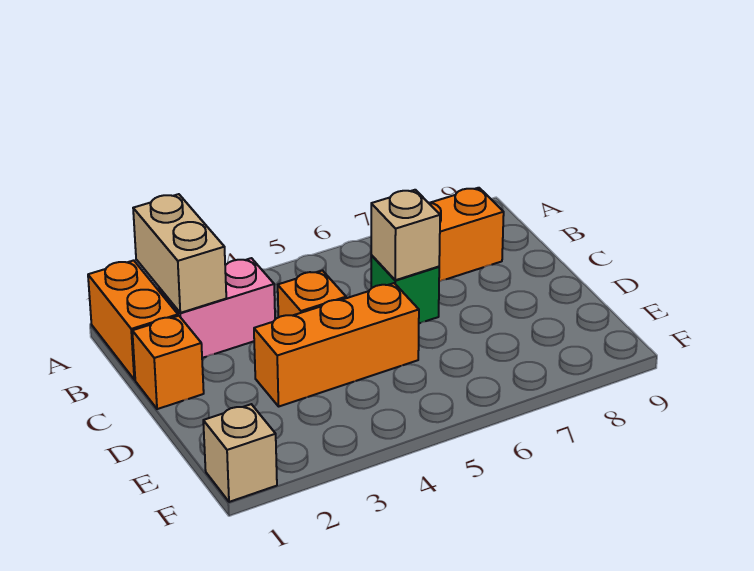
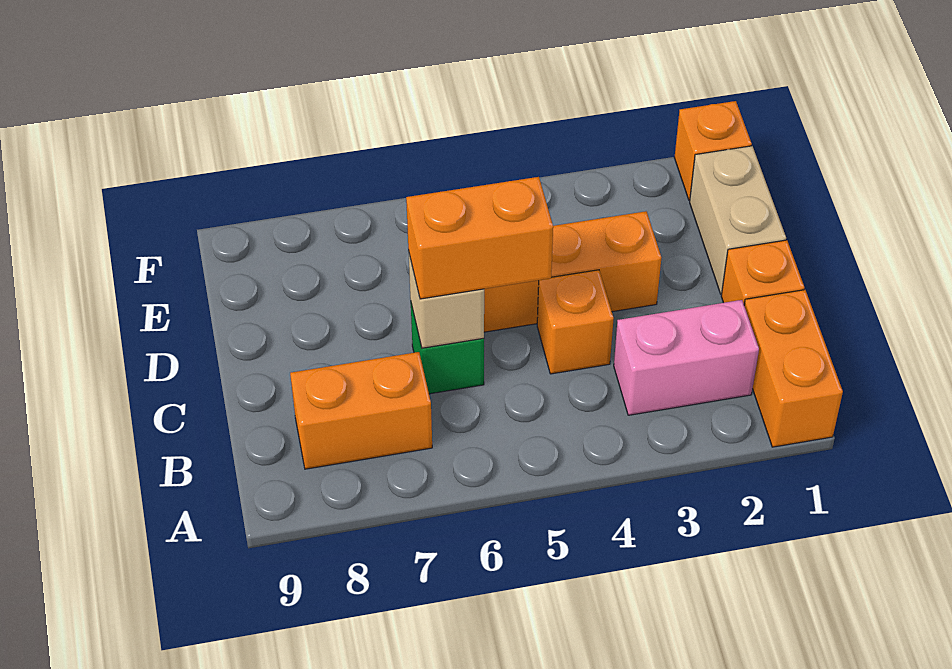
tan 1x2 brick [133,194,226,313] -> tan 1x2 brick moved to [690,146,786,294]
none -> orange 1x2 brick [406,177,553,299]
tan 1x1 brick [203,404,277,502] -> orange 1x1 brick [674,101,752,200]

